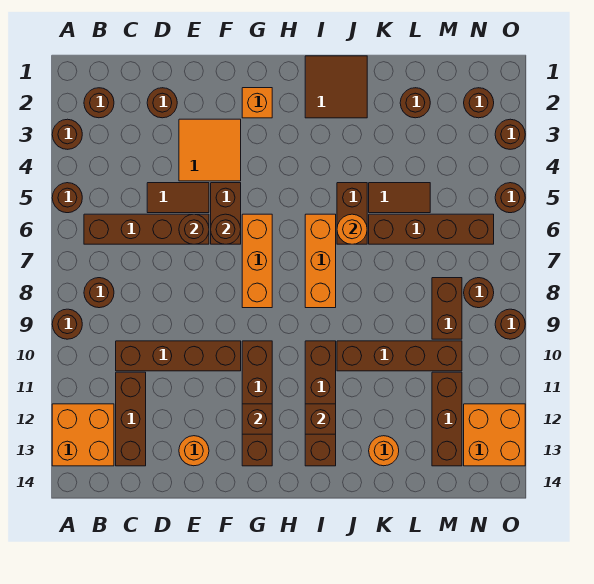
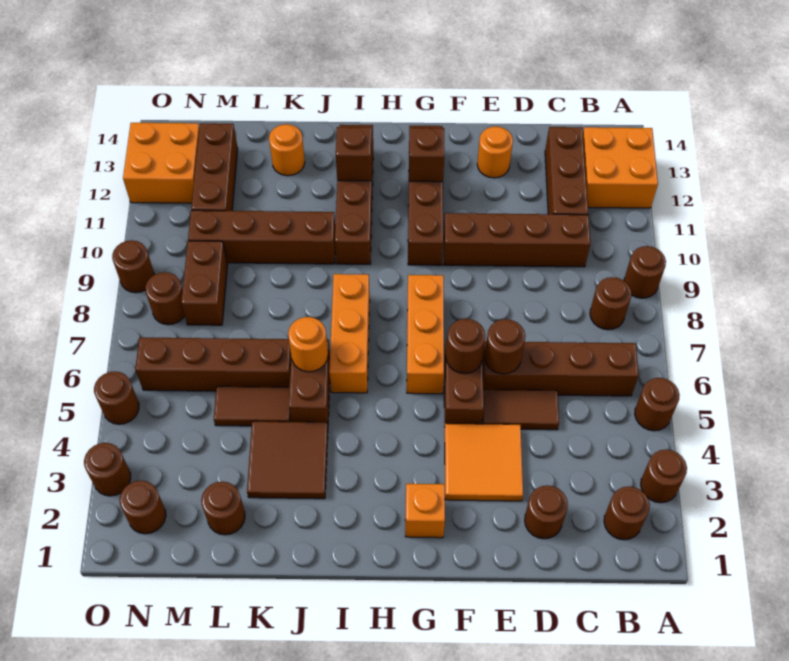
brown 2x2 tile [305,56,367,118] -> brown 2x2 tile moved to [247,421,328,499]

